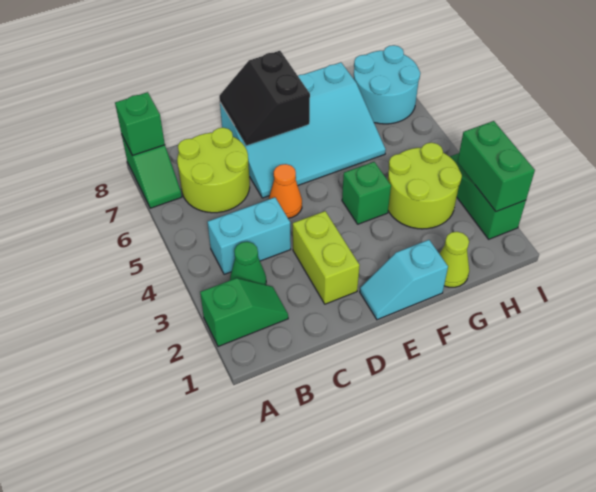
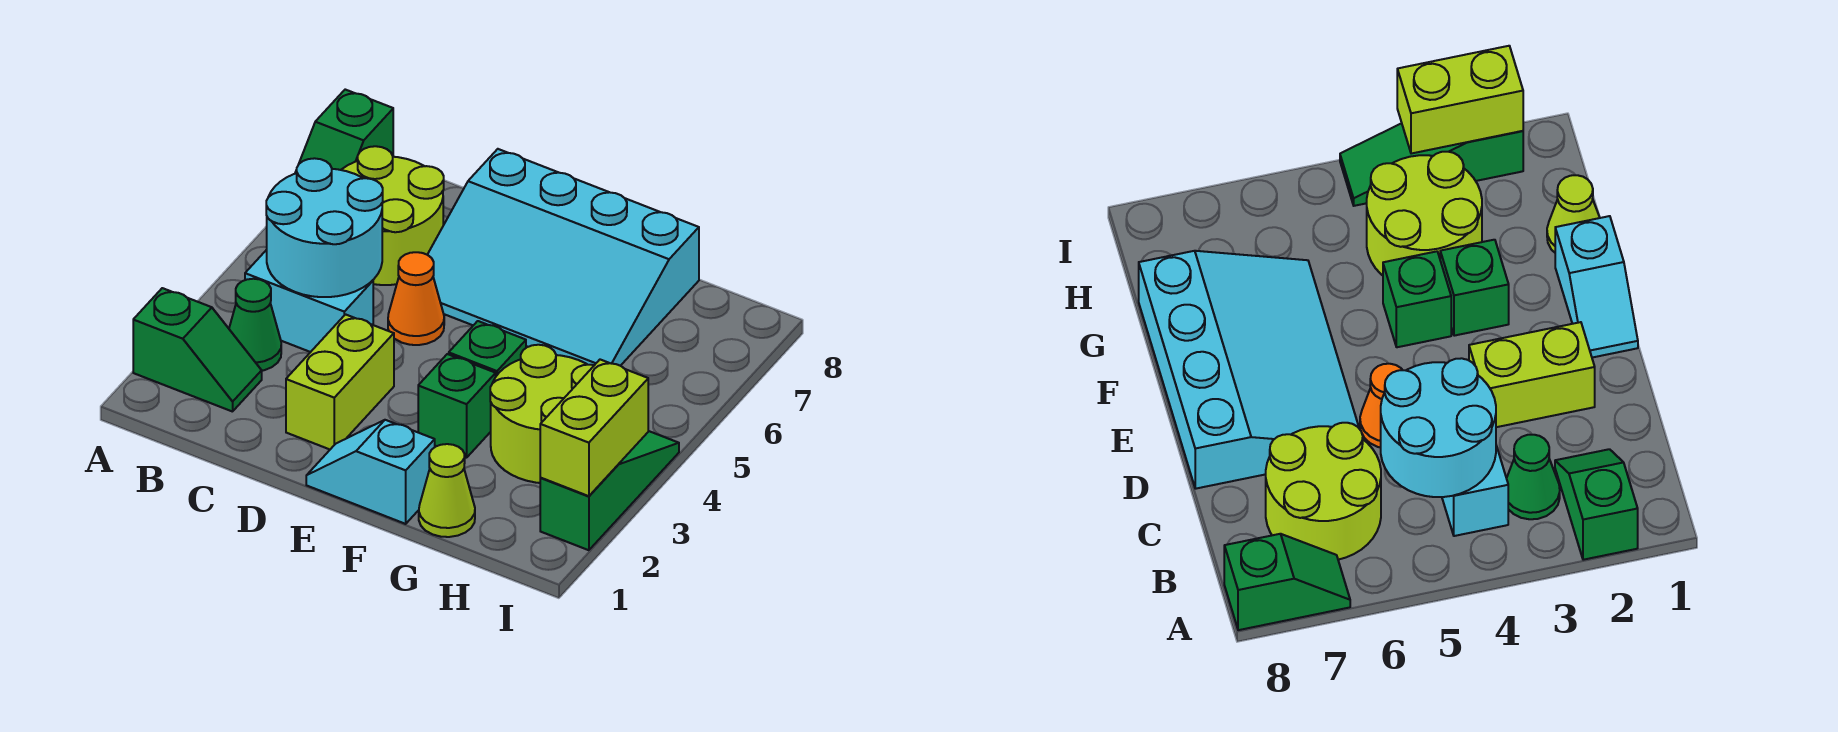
green 1x1 brick [115,92,165,155] -> green 1x1 brick moved to [418,354,496,458]
black 2x2 slope [219,51,310,146] -> none
cyan 2x2 round brick [353,45,420,124] -> cyan 2x2 round brick moved to [266,158,383,297]
green 1x2 brick [458,121,535,212] -> lime 1x2 brick [540,360,648,496]

